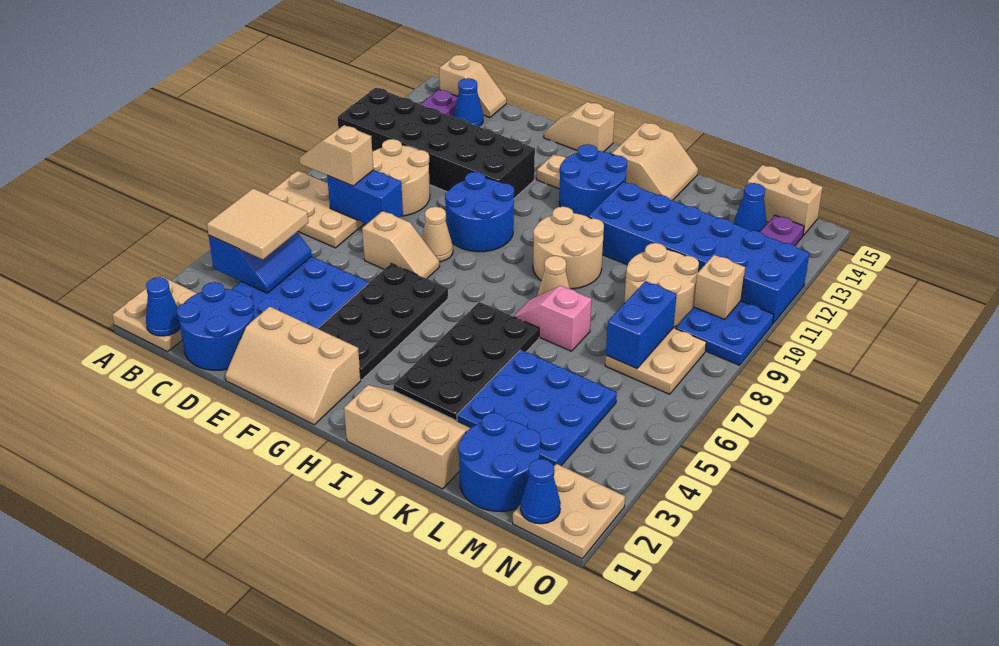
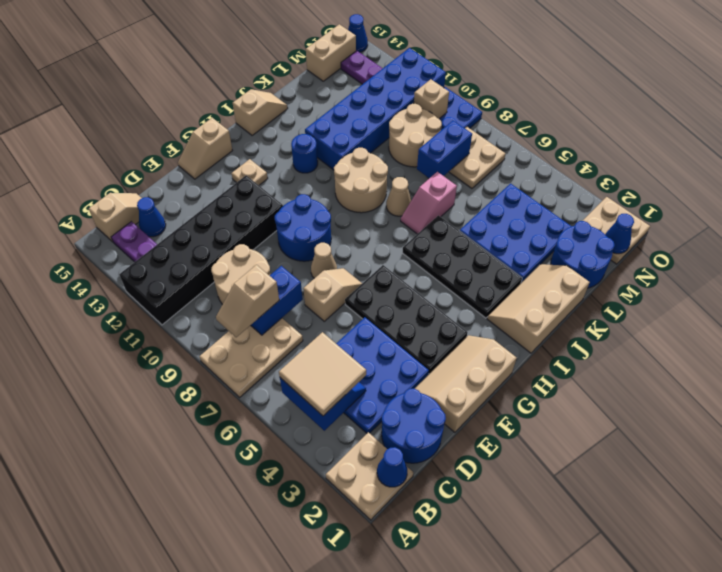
tan 2x3 slope [225,306,361,425] -> tan 2x3 slope turned to [414,335,517,432]
blue 2x2 round brick [559,144,627,217] -> blue 1x1 round brick [291,134,318,173]
tan 2x2 slope [612,122,698,200] -> tan 1x2 slope [233,89,288,136]
blue 1x2 brick [606,281,677,369] -> blue 1x2 brick turned to [417,121,472,178]
blue 1x1 cone [734,183,767,232] -> blue 1x1 cone moved to [348,14,368,52]

